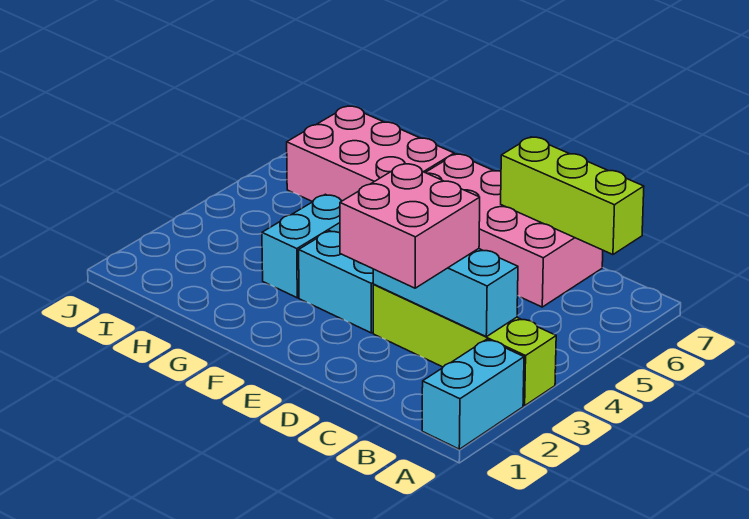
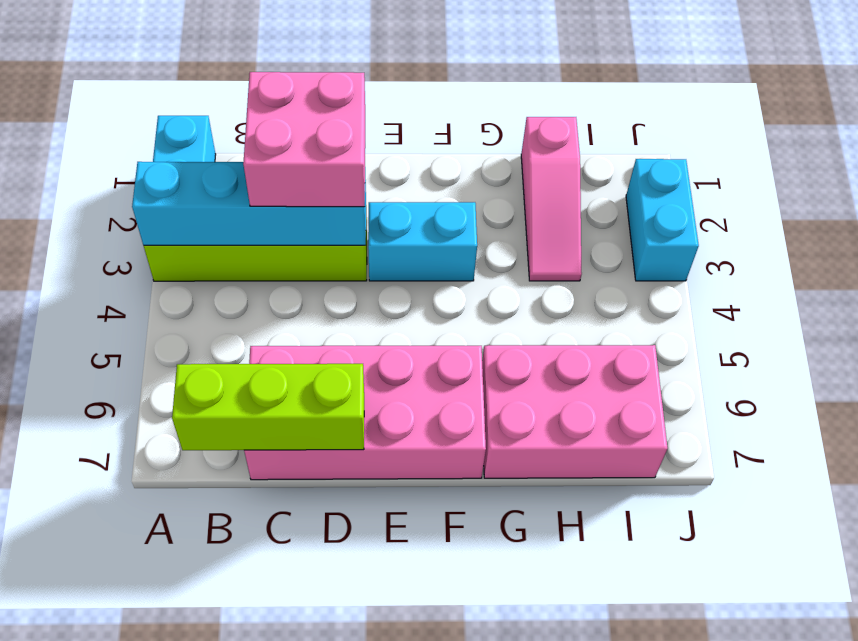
cyan 1x3 brick [373,249,518,337] -> cyan 1x4 brick [132,162,366,245]
cyan 1x2 brick [262,194,341,298] -> cyan 1x2 brick moved to [626,159,699,281]
none -> pink 1x3 slope [521,117,582,281]

